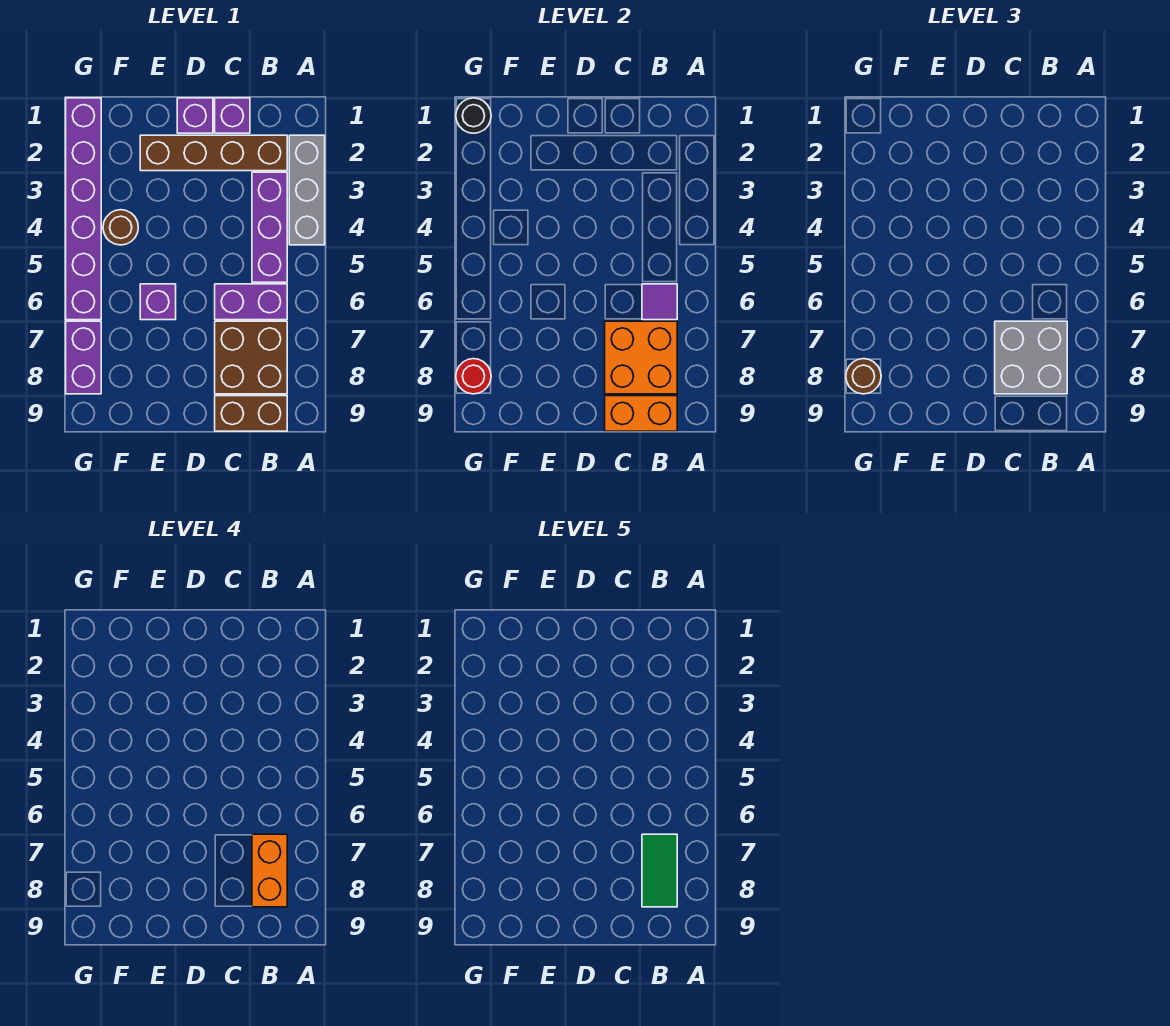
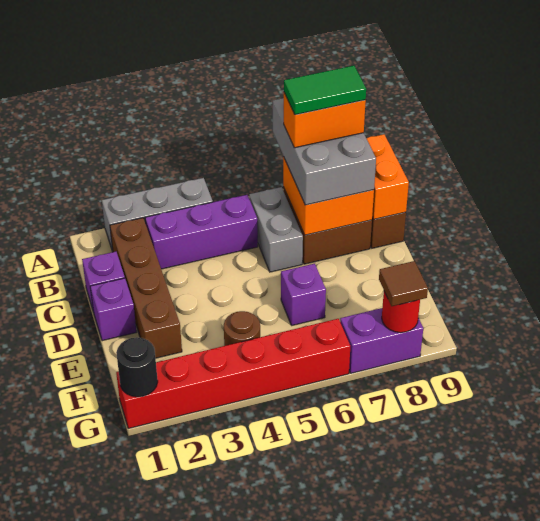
purple 1x2 brick [215,284,287,320] -> grey 1x2 brick [249,187,303,272]
purple 1x1 tile [642,284,677,320] -> none
grey 2x2 brick [995,321,1067,394] -> grey 2x3 brick [273,98,376,205]
purple 1x6 brick [66,98,101,320] -> red 1x6 brick [116,319,350,429]
brown 1x1 round brick [846,359,881,394] -> brown 1x1 tile [379,261,428,306]

